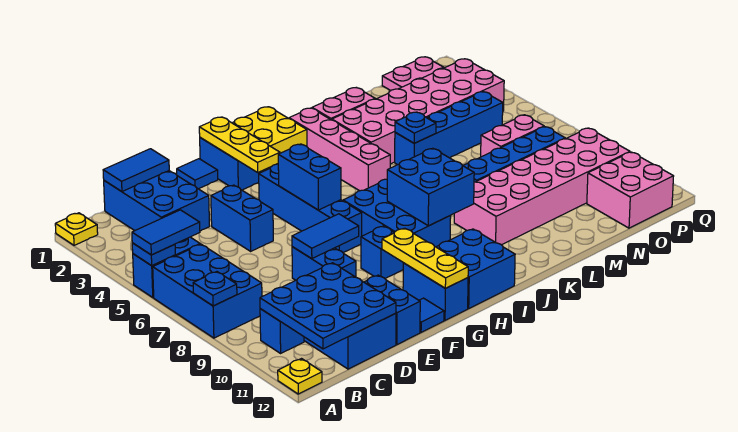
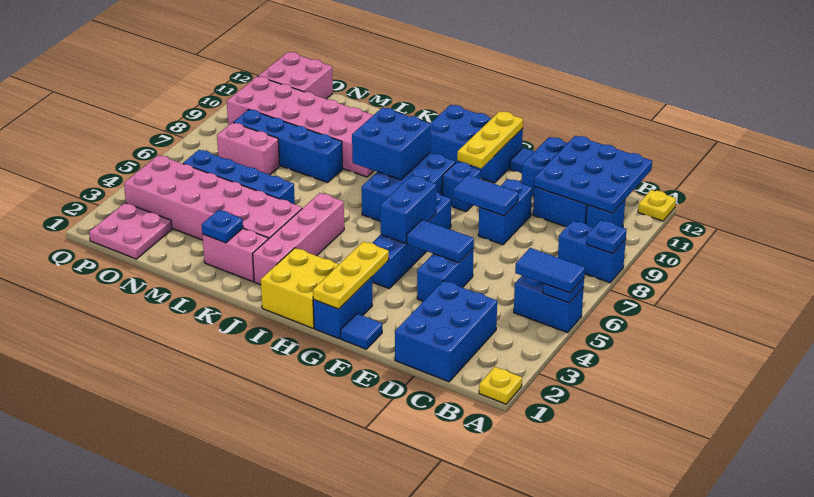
blue 2x3 brick [153,244,262,338] -> blue 1x2 brick [558,221,626,283]
blue 1x2 tile [103,149,169,192] -> blue 1x2 tile moved to [406,220,474,263]
blue 1x1 plate [395,112,436,143] -> blue 1x1 plate moved to [202,210,243,243]

